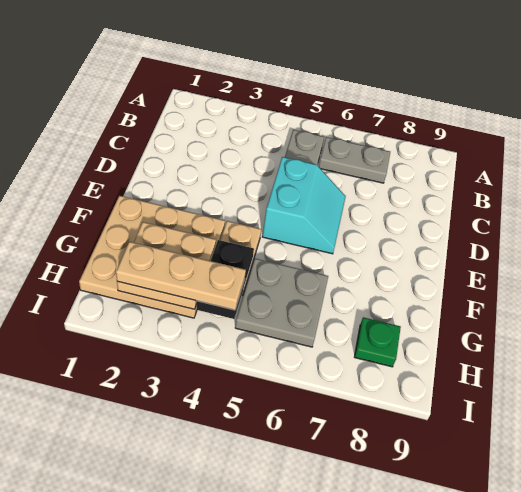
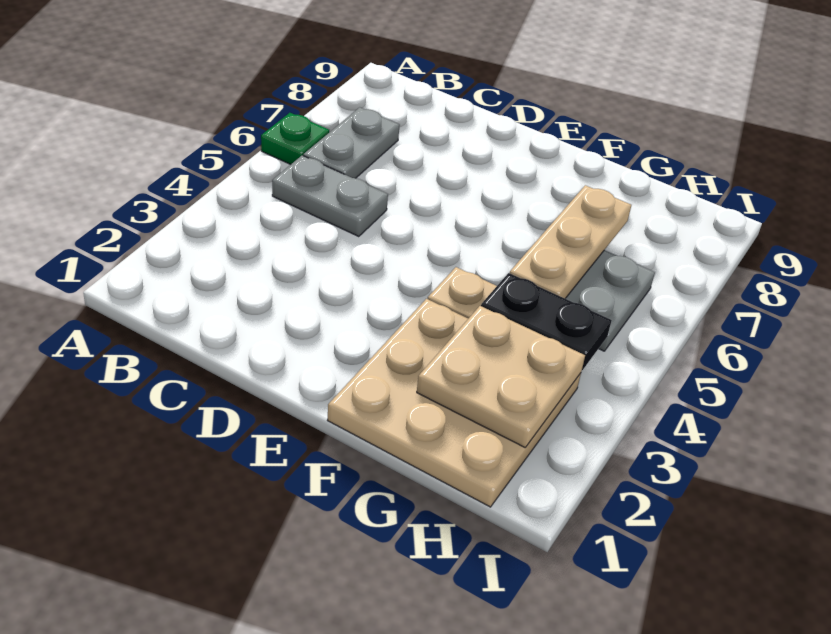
cyan 2x2 slope [262,157,346,254] -> none
tan 1x3 plate [116,242,246,310] -> tan 1x3 plate moved to [510,185,631,298]
green 1x1 plate [355,317,401,367] -> green 1x1 plate moved to [261,113,329,165]

